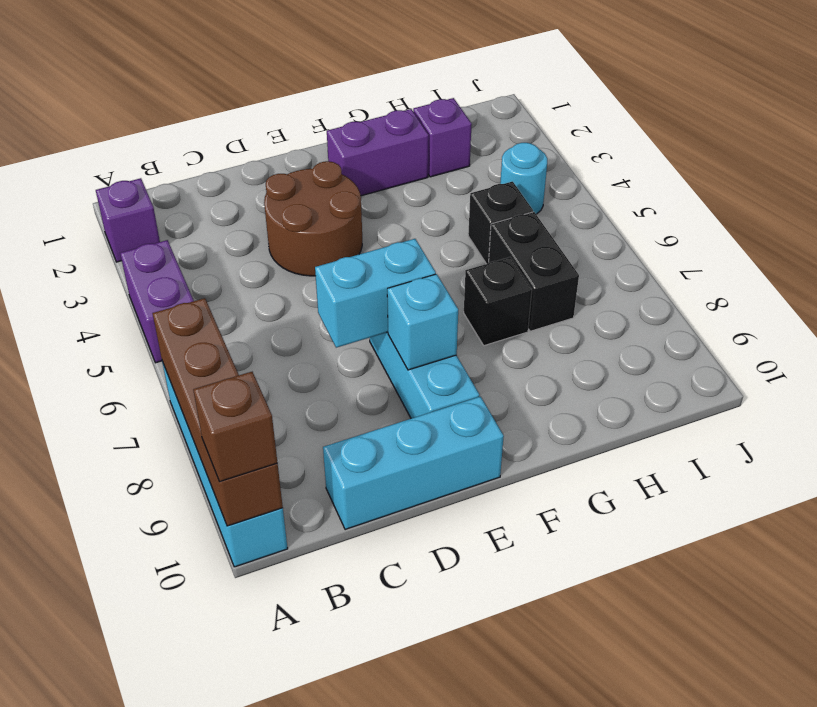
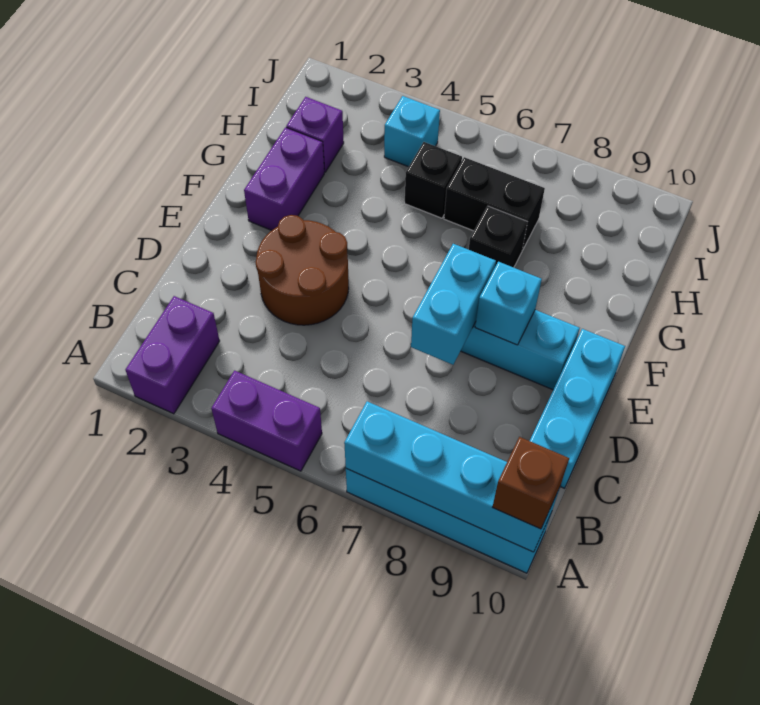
purple 1x1 brick [96,178,160,262] -> purple 1x2 brick [125,296,220,414]
brown 1x4 brick [152,298,283,526] -> cyan 1x4 brick [344,401,560,552]
cyan 1x1 round brick [500,143,547,214] -> cyan 1x1 brick [384,96,440,167]

